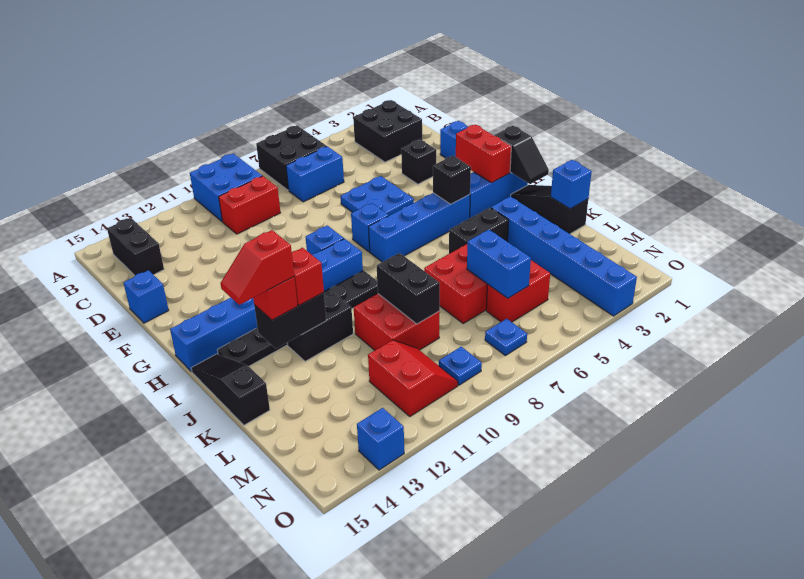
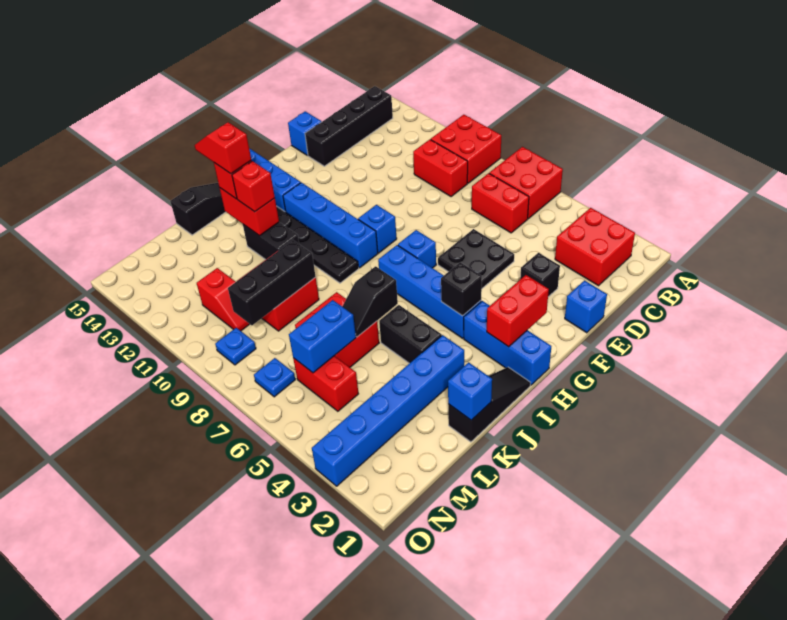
black 2x2 brick [256,125,327,190] -> red 2x2 brick [489,147,563,219]
blue 2x2 brick [190,154,262,221] -> red 2x2 brick [431,115,501,183]
black 2x2 brick [353,100,422,162] -> red 2x2 brick [555,208,635,286]
black 1x2 brick [107,218,164,275] -> black 1x4 brick [305,86,393,166]
blue 1x2 brick [286,146,344,202] -> red 1x2 brick [472,173,529,233]
blue 2x2 plate [340,176,414,215] -> black 2x2 plate [438,229,514,288]
black 1x2 slope [494,126,549,184] -> black 1x2 slope moved to [342,266,398,337]
black 1x2 brick [254,293,326,349] -> red 1x2 brick [219,187,279,236]
black 1x2 brick [377,253,440,324] -> black 1x3 brick [228,240,316,325]
red 2x2 slope [368,340,458,416] -> red 1x2 slope [197,268,250,331]
blue 1x1 brick [357,408,404,470] -> none

